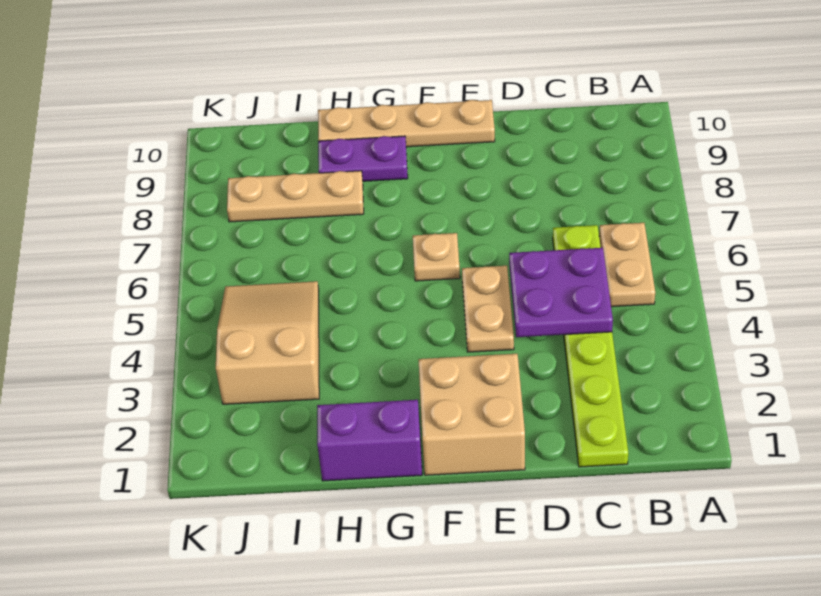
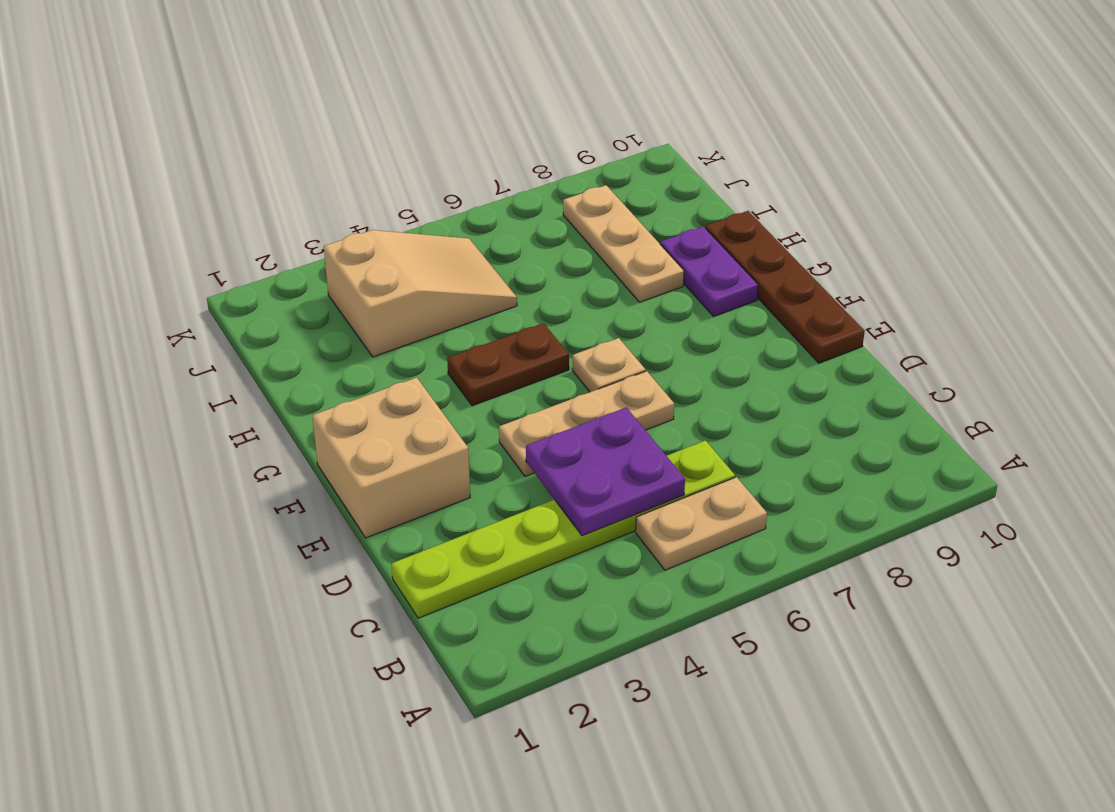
tan 1x2 plate [462,266,514,352] -> tan 1x3 plate [499,371,674,476]
tan 1x4 plate [318,100,495,147] -> brown 1x4 plate [706,211,865,363]
purple 1x2 brick [317,400,422,481] -> none
none -> brown 1x2 plate [447,323,569,406]

